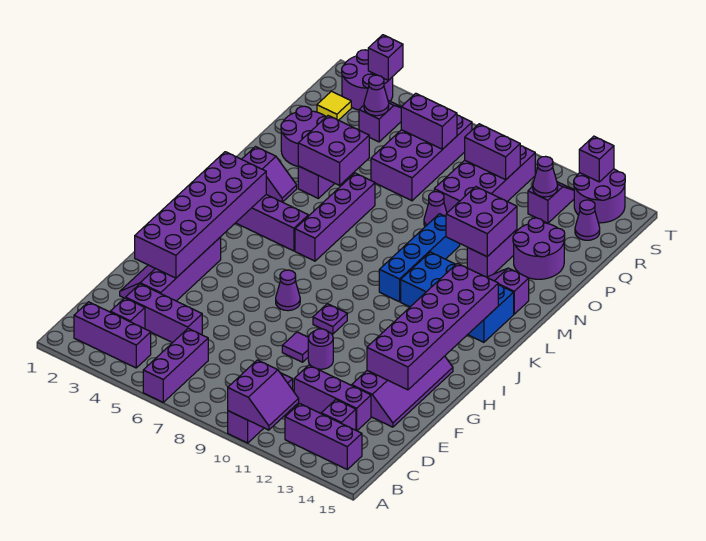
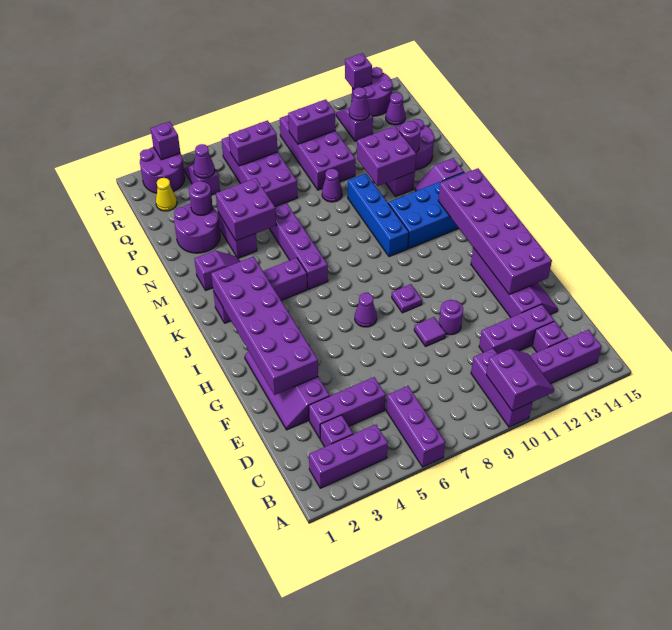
none -> purple 1x1 round brick [400,121,421,153]
none -> purple 1x1 round brick [189,181,213,215]
yellow 1x1 tile [317,91,351,120] -> yellow 1x1 cone [156,178,177,211]

